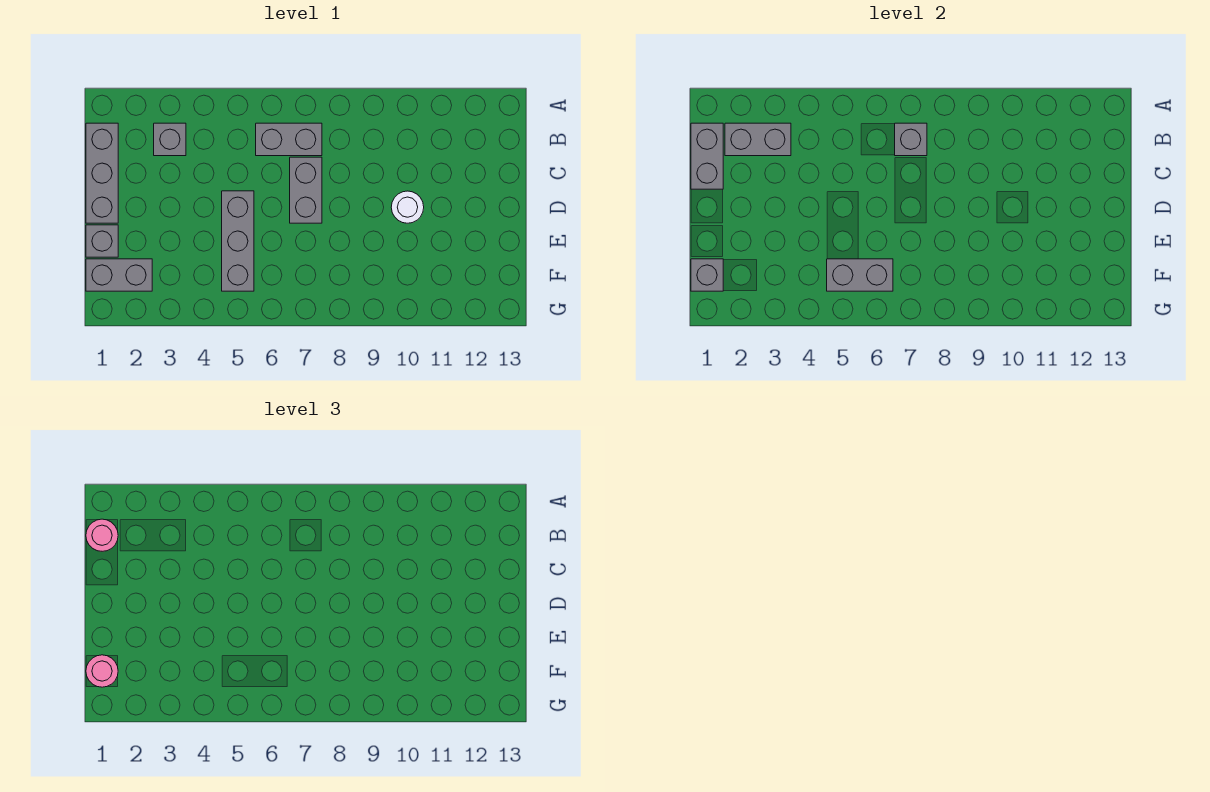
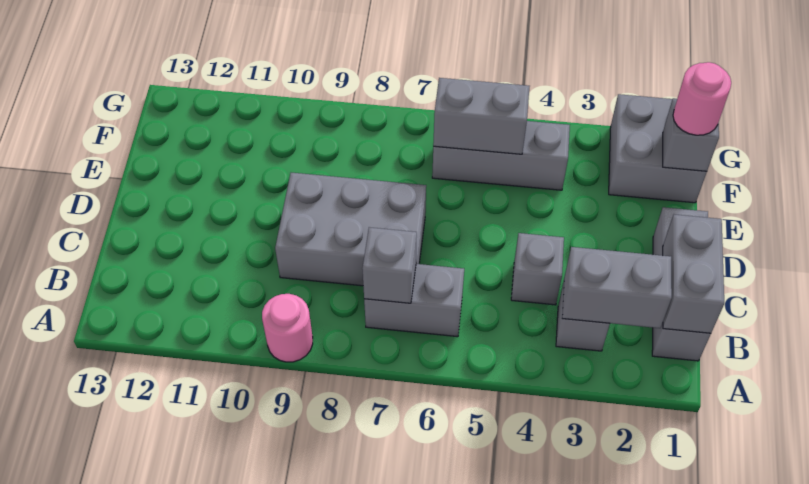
pink 1x1 round brick [86,519,118,551] -> pink 1x1 round brick moved to [262,294,313,362]
grey 1x2 brick [290,157,322,223] -> grey 2x3 brick [275,173,426,286]
grey 1x3 brick [222,191,254,291] -> grey 1x3 brick turned to [432,121,570,190]
white 1x1 round brick [391,191,424,223] -> none
grey 1x1 brick [86,225,118,257] -> grey 1x1 brick moved to [511,233,564,305]
grey 1x2 brick [86,259,152,291] -> grey 2x2 brick [609,94,707,203]

